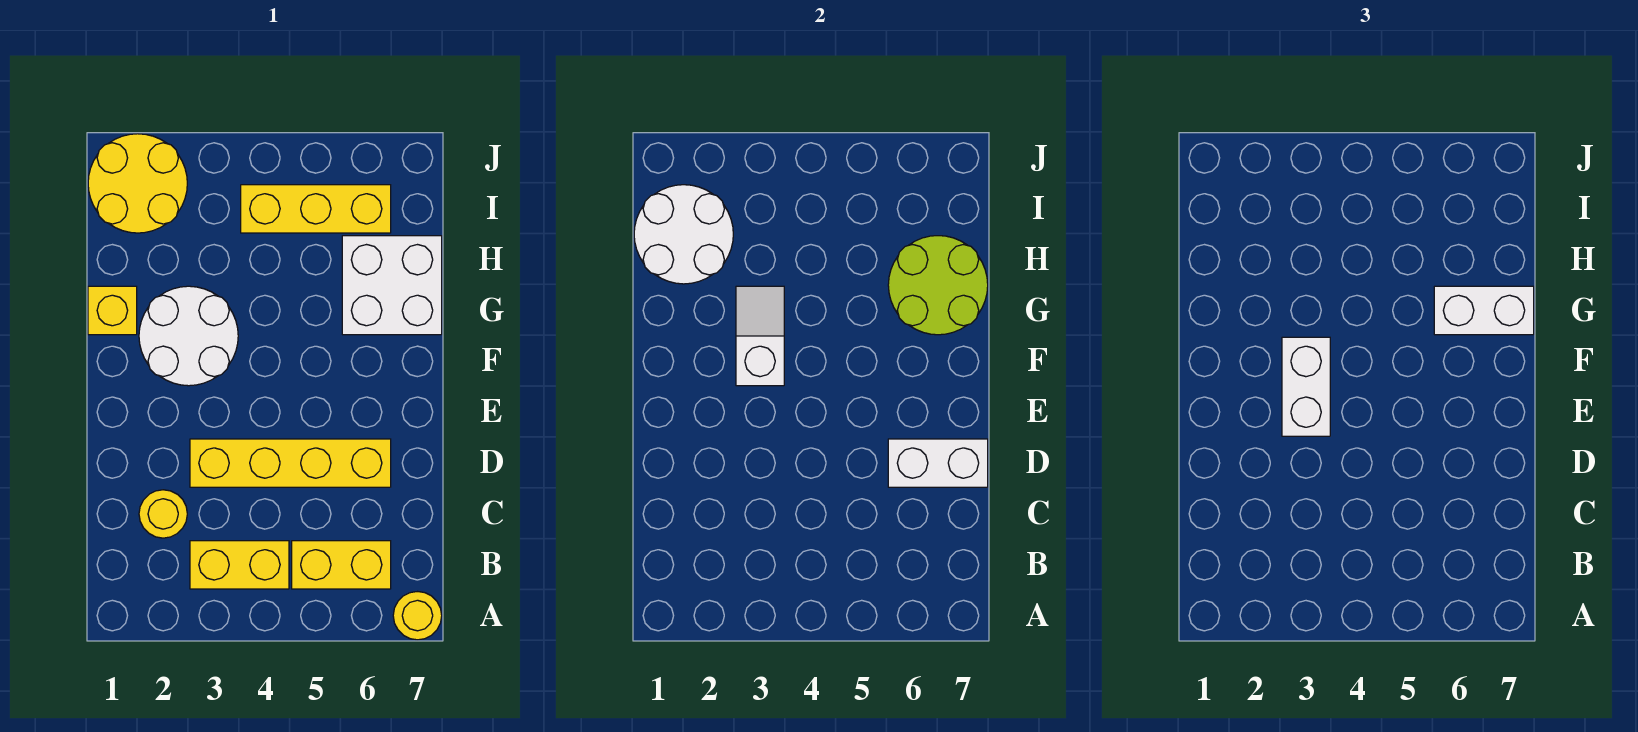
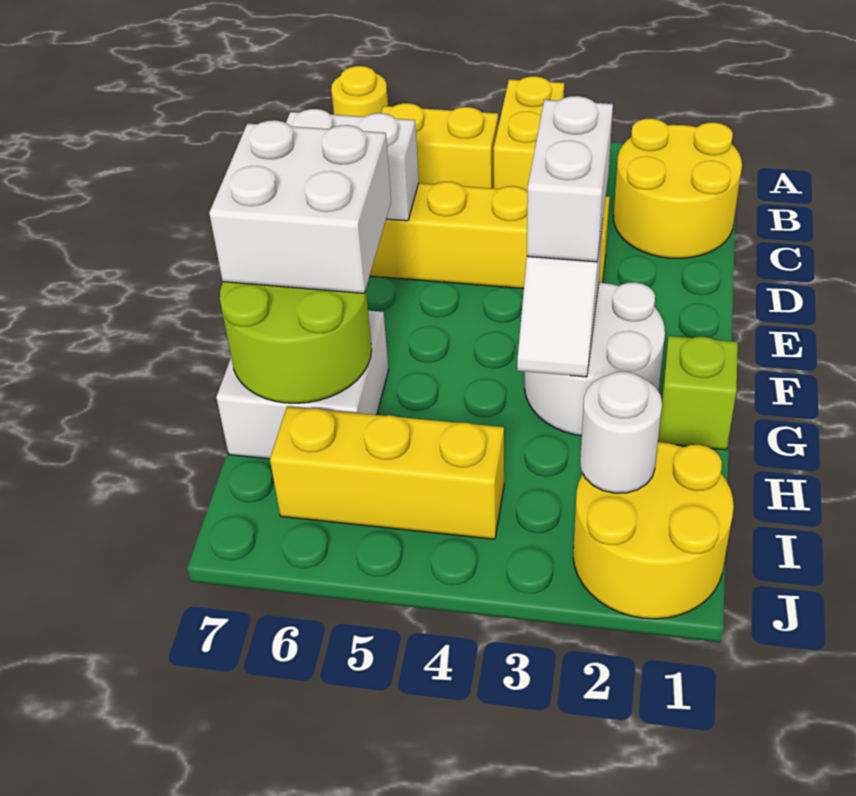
yellow 1x2 brick [190,541,289,589] -> yellow 1x2 brick turned to [494,76,564,191]
yellow 1x1 round brick [139,490,187,538] -> yellow 2x2 round brick [614,119,742,258]
yellow 1x1 brick [88,286,137,335] -> lime 1x1 brick [658,336,738,450]
white 1x2 brick [1434,286,1534,335] -> white 2x2 brick [209,120,391,293]
white 2x2 round brick [634,185,733,284] -> white 1x1 round brick [580,372,662,493]

